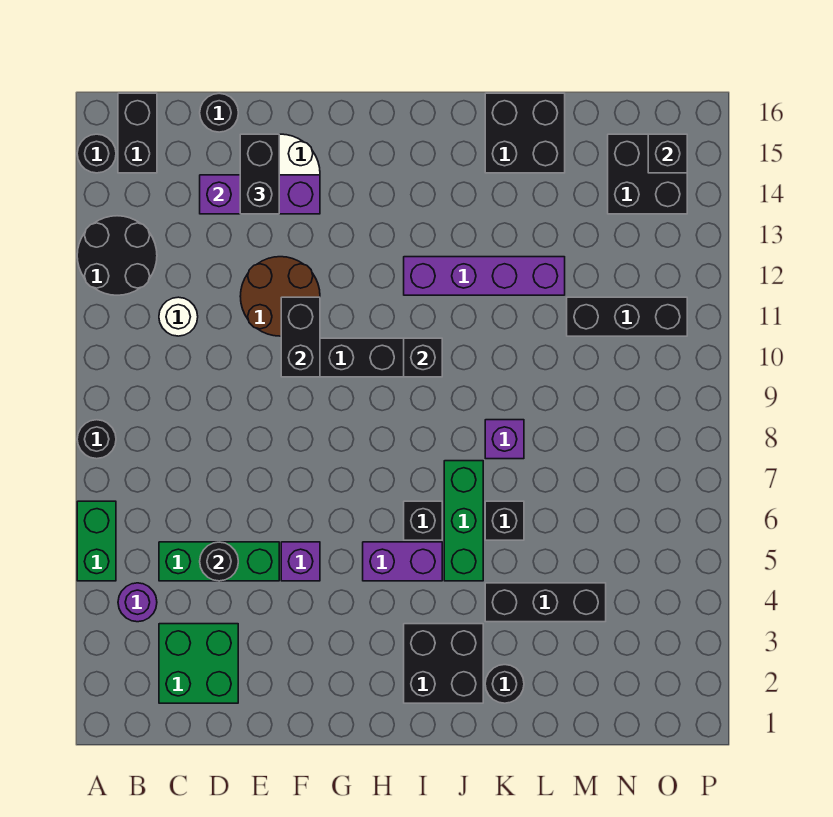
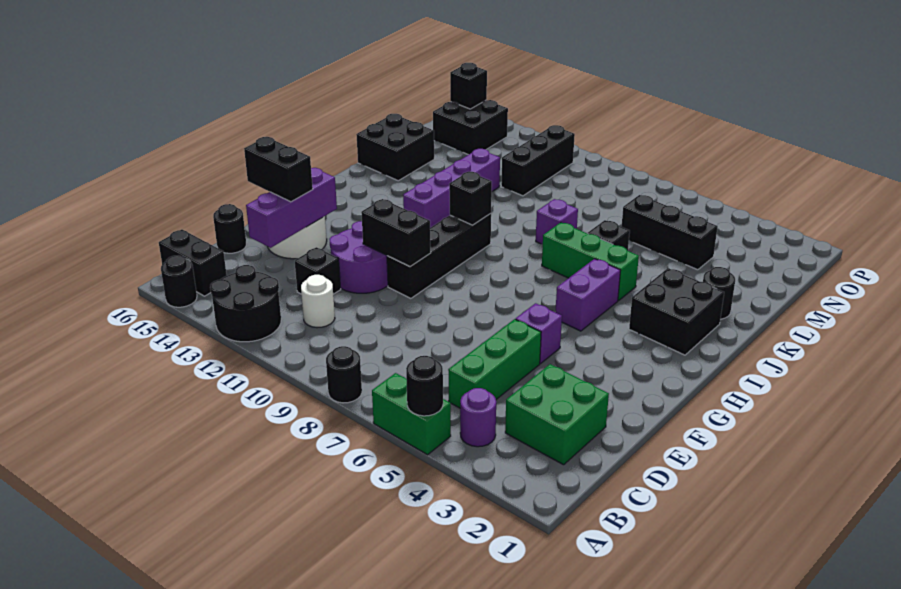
black 1x1 round brick [200,542,238,581] -> black 1x1 round brick moved to [406,356,443,416]
brown 2x2 round brick [240,257,320,336] -> purple 2x2 round brick [329,221,388,293]
black 1x1 brick [404,501,442,540] -> black 1x1 brick moved to [295,247,341,294]
black 1x3 brick [485,583,606,622] -> black 1x3 brick turned to [621,195,718,270]

